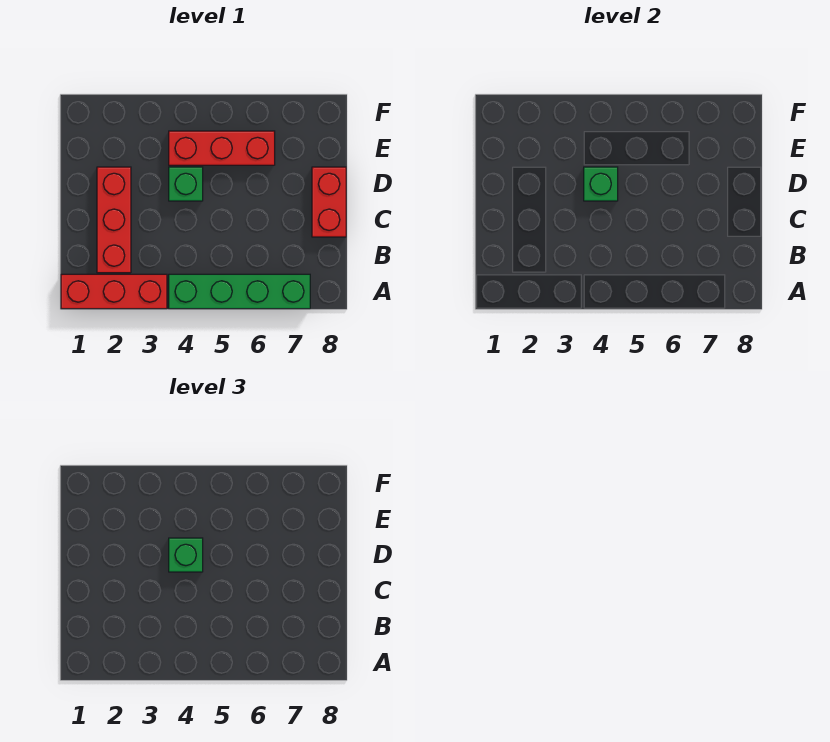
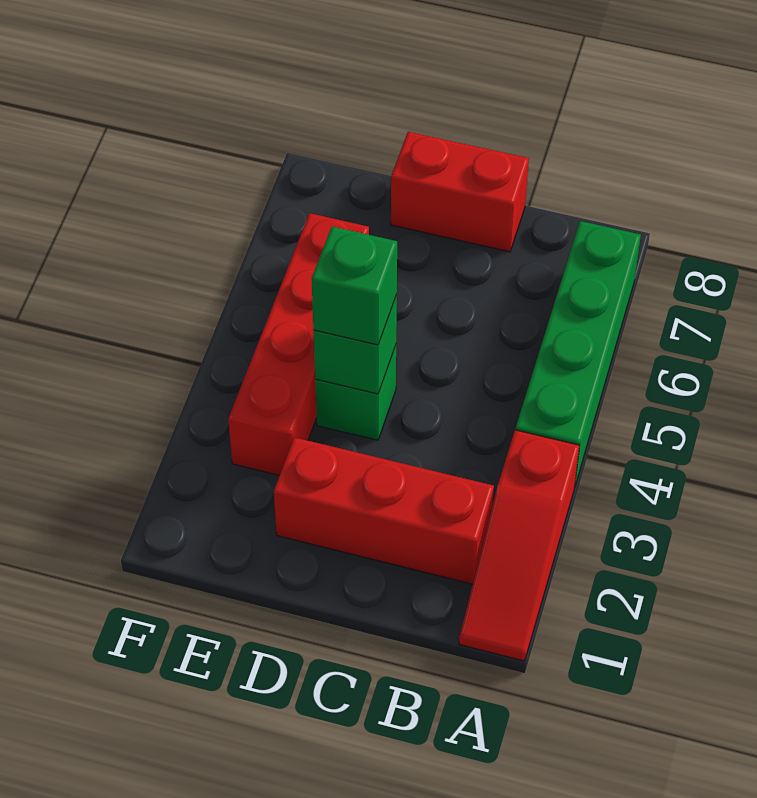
red 1x3 brick [61,274,167,309] -> red 1x3 slope [459,430,580,661]
red 1x3 brick [169,131,275,165] -> red 1x4 brick [228,213,369,475]

